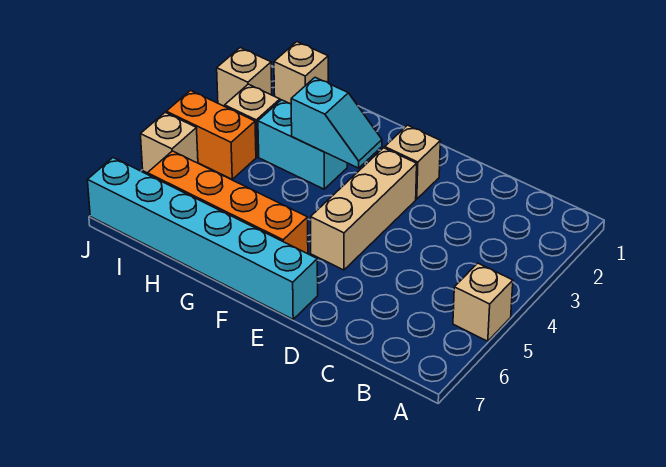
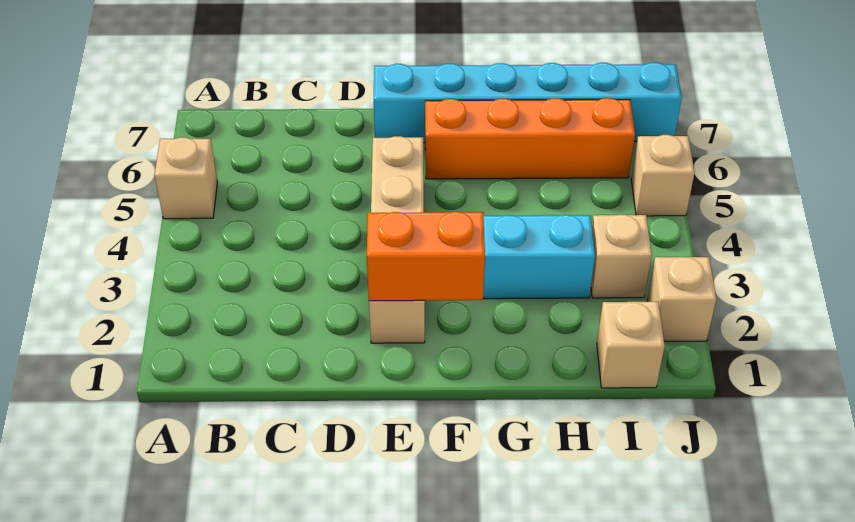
cyan 1x2 slope [291,78,382,168] -> none
orange 1x2 brick [166,91,256,179] -> orange 1x2 brick moved to [367,212,485,301]

